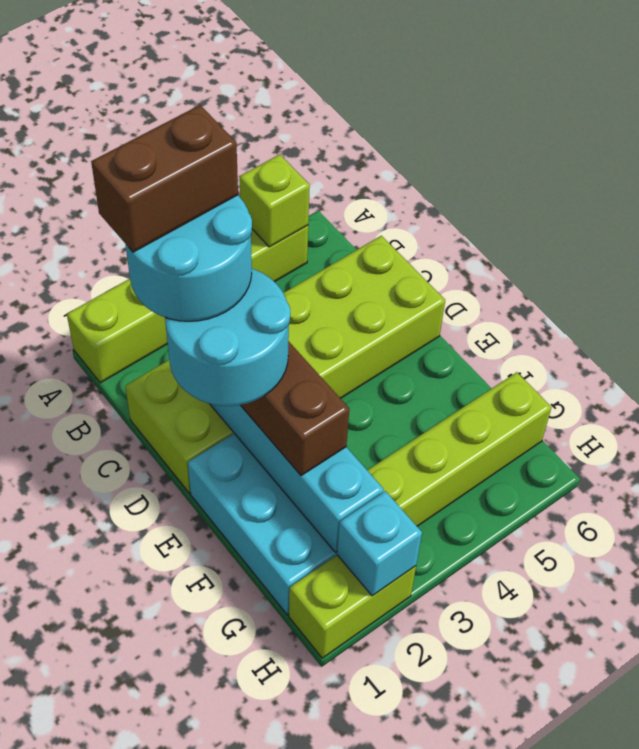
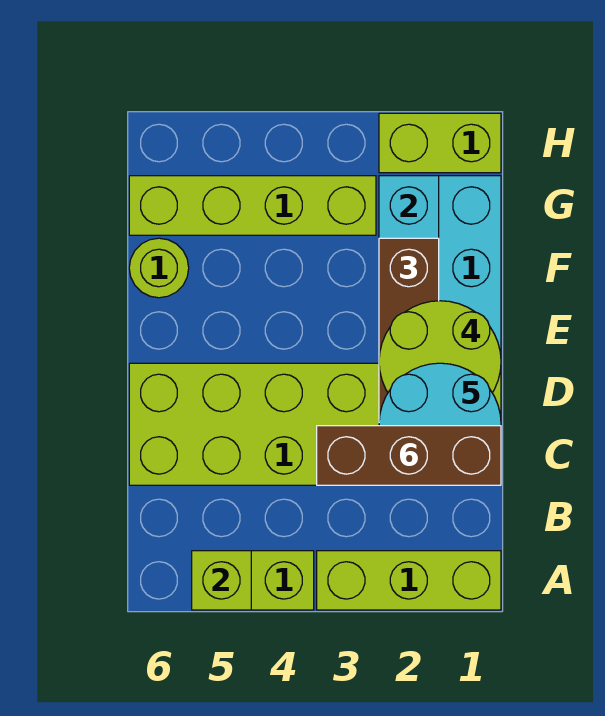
brown 1x2 brick [91,105,238,252] -> brown 1x3 brick [317,426,501,485]
cyan 2x2 round brick [165,269,290,406] -> lime 2x2 round brick [379,301,501,393]
none -> lime 1x1 round brick [129,238,189,298]
cyan 1x1 brick [337,491,422,596] -> none

